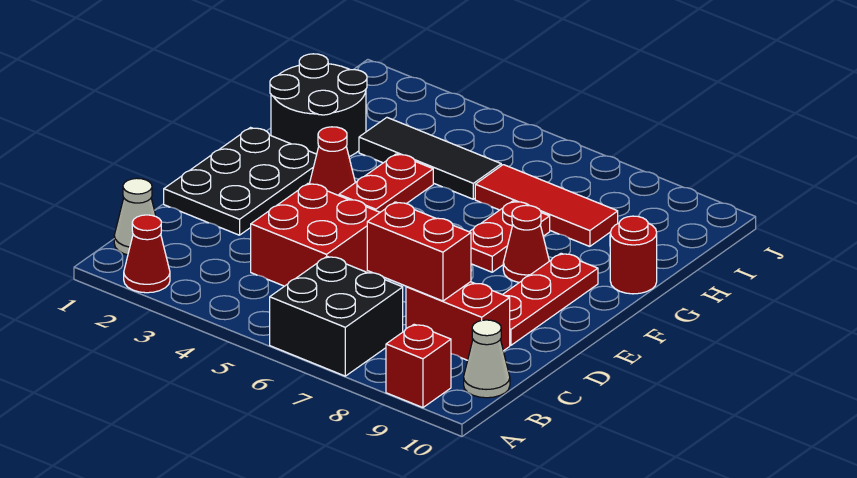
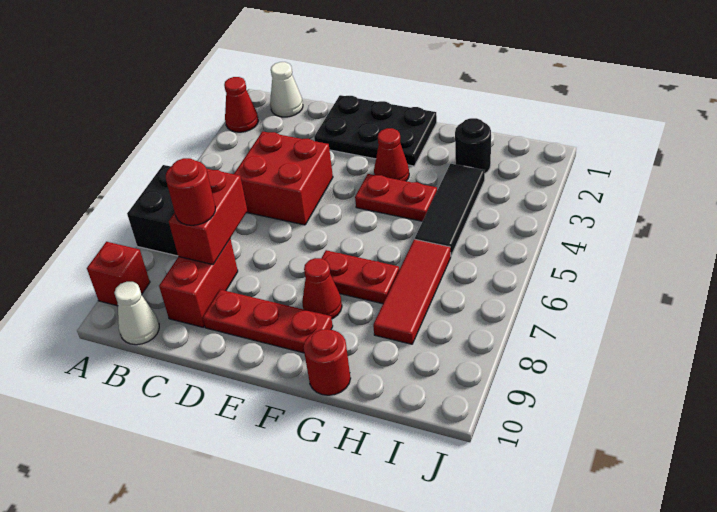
none -> red 1x1 round brick [166,158,215,225]
black 2x2 round brick [270,54,367,157] -> black 1x1 round brick [455,118,491,173]

